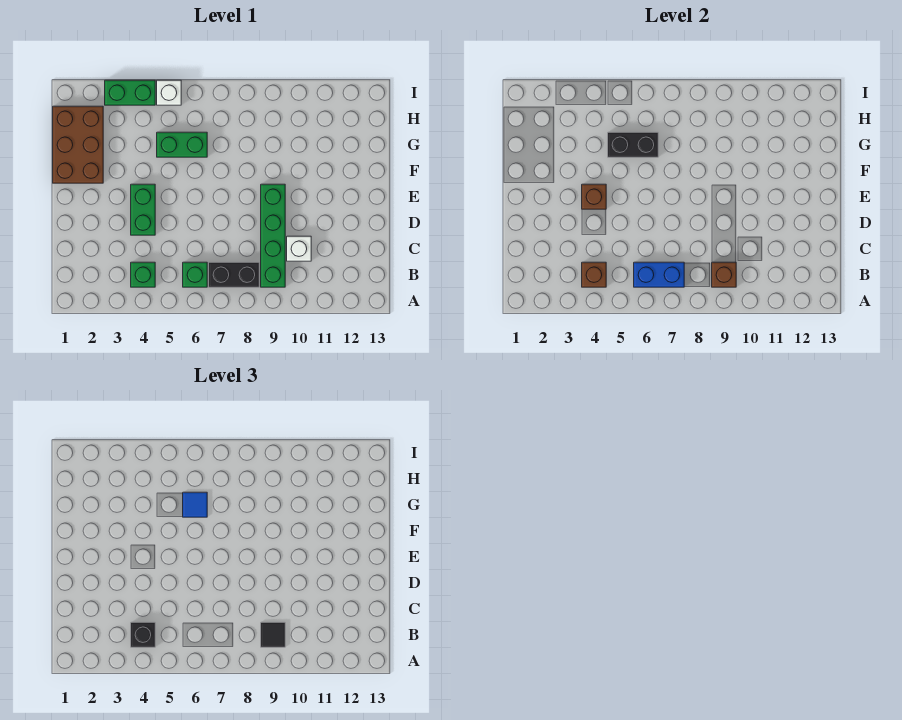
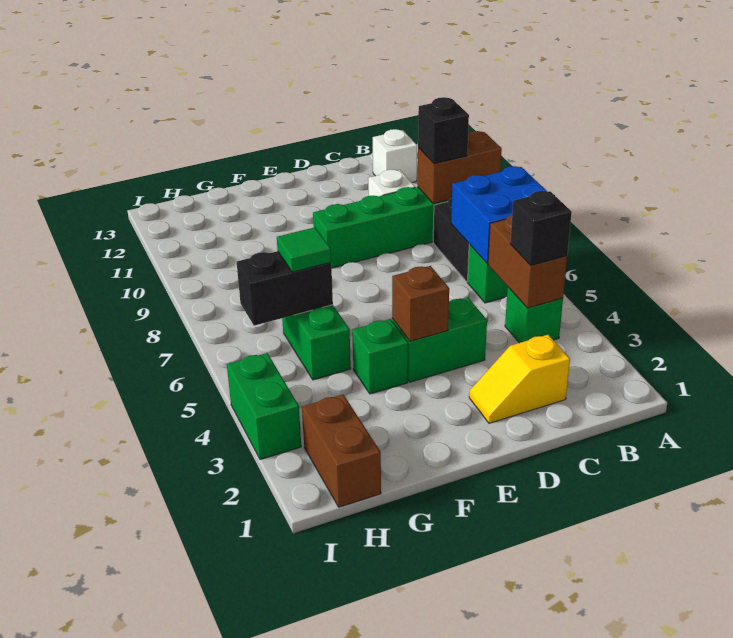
brown 1x1 brick [582,262,606,287] -> brown 1x2 brick [488,215,567,308]
blue 1x2 brick [634,262,684,287] -> blue 2x2 brick [451,166,546,263]
brown 1x1 brick [712,262,736,287] -> brown 1x2 brick [418,131,502,204]
black 1x1 tile [261,622,285,647] -> black 1x1 brick [418,97,469,164]
none -> yellow 1x2 slope [469,335,570,423]
brown 2x3 brick [53,106,103,183] -> brown 1x2 brick [302,394,381,507]
none -> green 1x1 brick [352,319,408,394]
black 1x2 brick [608,132,658,157] -> black 1x2 brick turned to [237,251,333,326]
blue 1x1 tile [183,492,207,517] -> green 1x1 tile [277,227,331,272]
white 1x1 brick [157,80,181,105] -> white 1x1 brick moved to [373,129,417,183]

